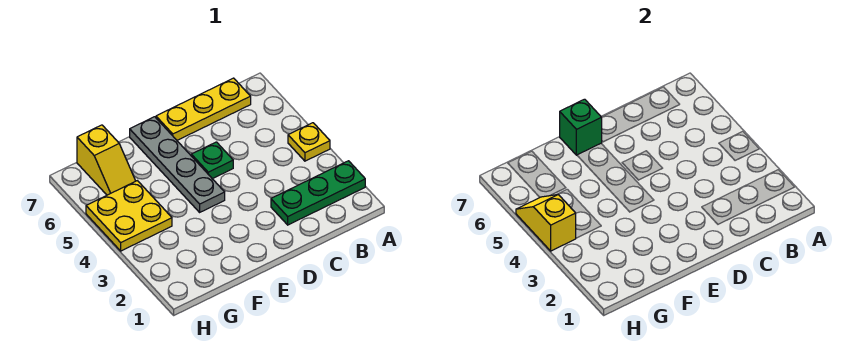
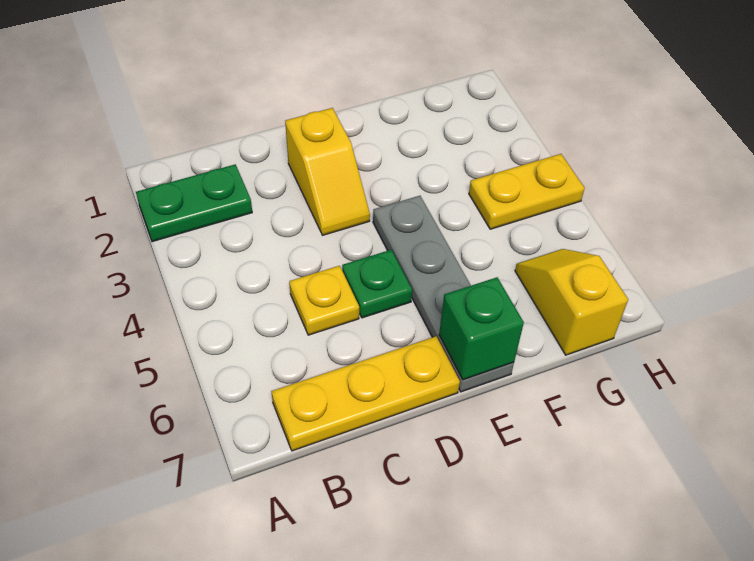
green 1x3 plate [271,161,365,225] -> green 1x2 plate [136,164,252,242]
yellow 1x1 plate [288,123,330,161] -> yellow 1x1 plate moved to [289,266,359,335]
yellow 2x2 plate [86,181,172,251] -> yellow 1x2 plate [469,154,585,229]
yellow 1x2 slope [516,195,576,251] -> yellow 1x2 slope moved to [285,108,370,235]

